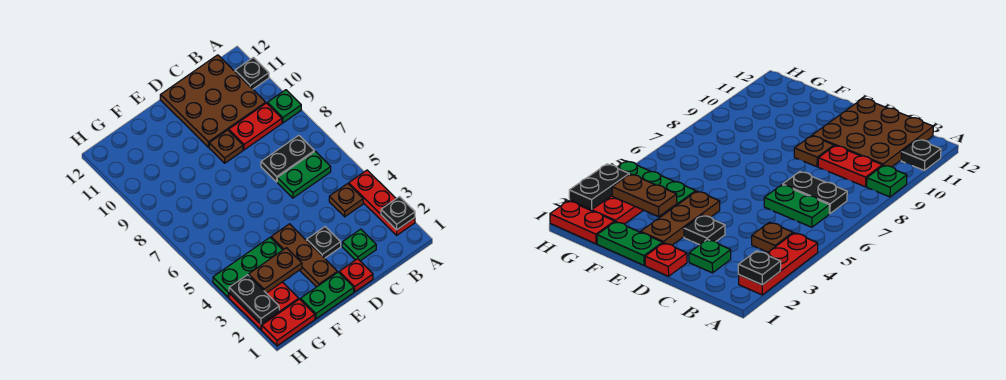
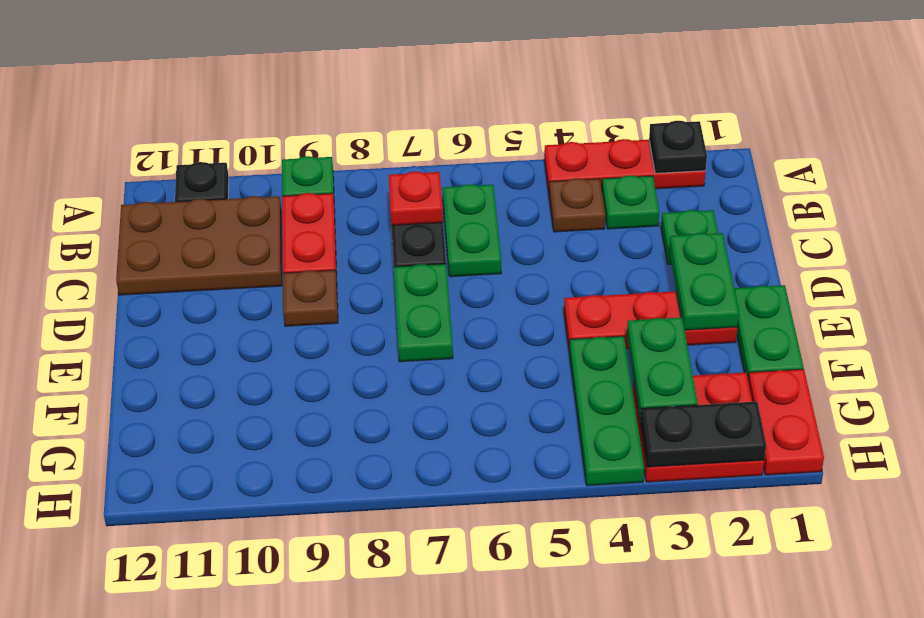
none -> green 1x1 plate [602,175,659,229]
brown 3x3 plate [160,55,266,147] -> brown 2x3 plate [116,196,282,295]
red 1x1 plate [339,259,373,292] -> red 1x1 plate moved to [388,171,443,226]
none -> green 1x2 plate [669,233,739,330]
black 1x1 plate [307,227,341,258] -> none
none -> green 1x2 plate [394,264,453,362]
brown 1x3 plate [271,224,338,287] -> red 1x3 plate [564,291,737,350]
brown 1x2 plate [249,248,302,293] -> green 1x2 plate [627,317,698,421]

